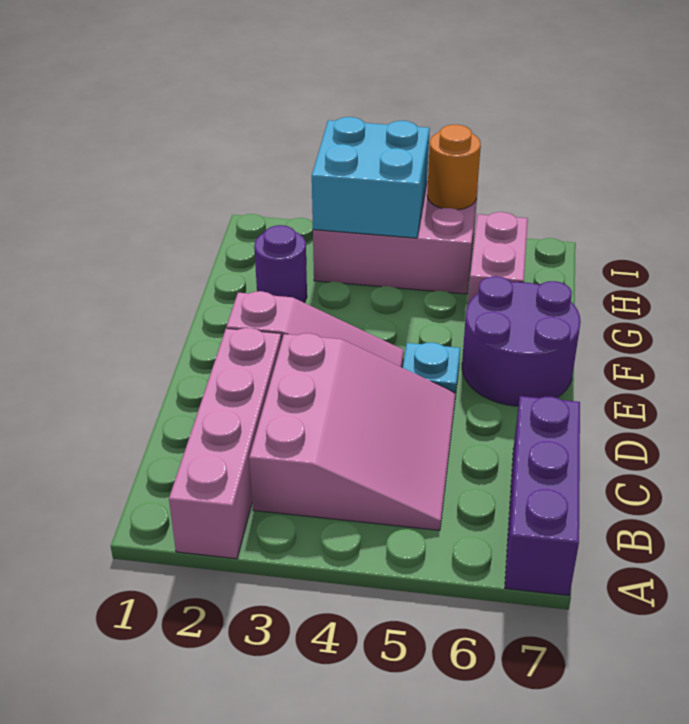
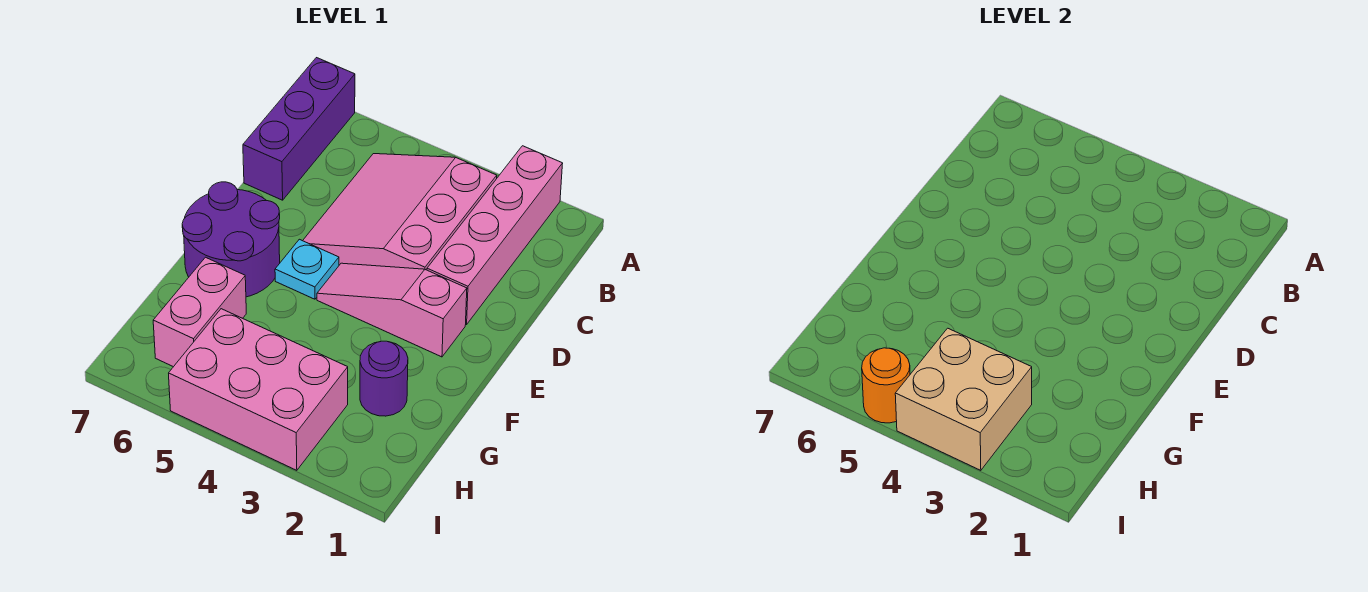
cyan 2x2 brick [312,117,430,238] -> tan 2x2 brick [895,328,1032,470]

